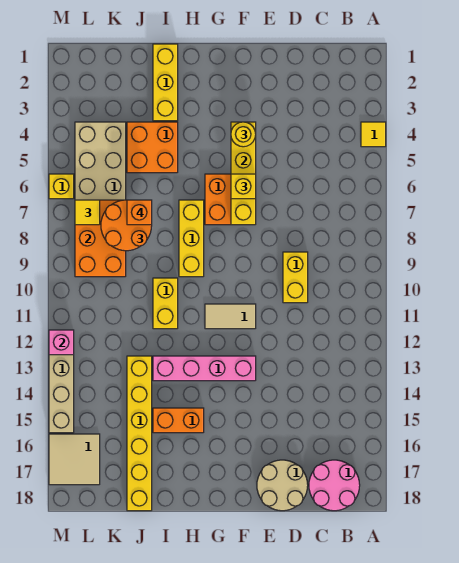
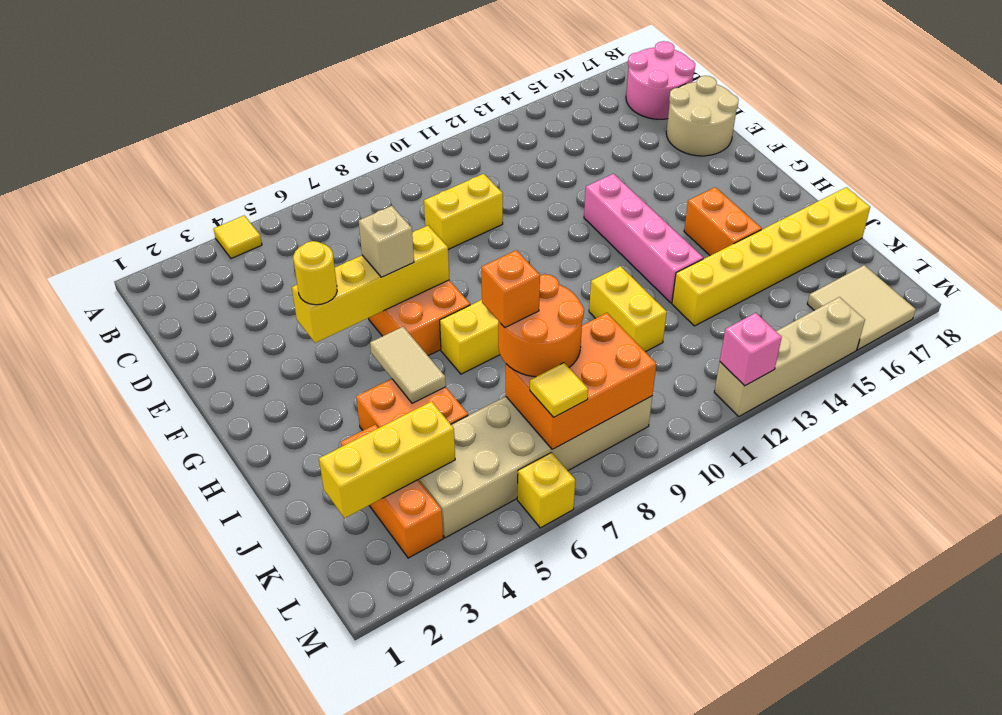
yellow 1x1 brick [231,174,256,199] -> tan 1x1 brick [359,206,414,277]
tan 1x2 tile [205,304,256,329] -> tan 1x2 tile moved to [370,327,446,403]
yellow 1x3 brick [153,44,178,121] -> yellow 1x3 brick moved to [319,401,455,518]
yellow 1x2 brick [153,278,178,329] -> yellow 1x2 brick turned to [589,266,667,352]
none -> orange 1x3 brick [341,424,443,558]

